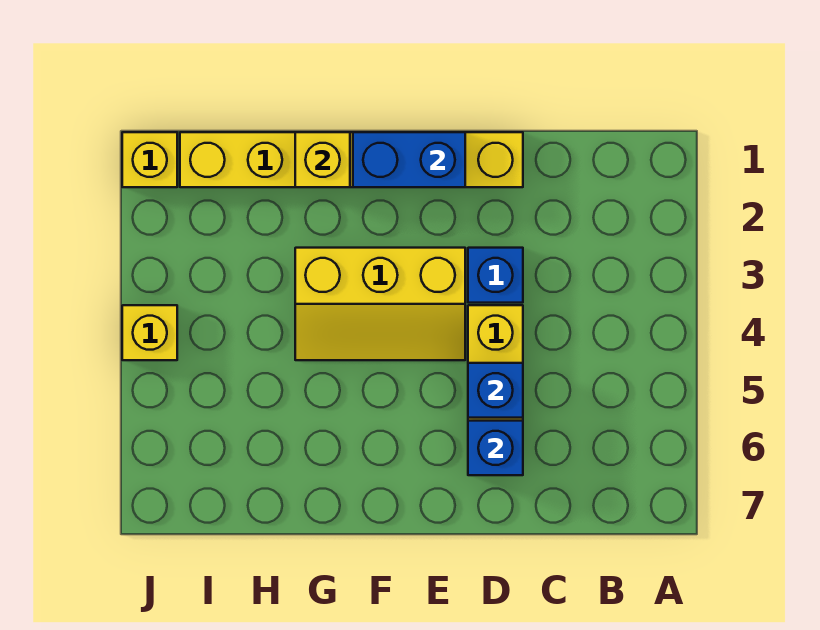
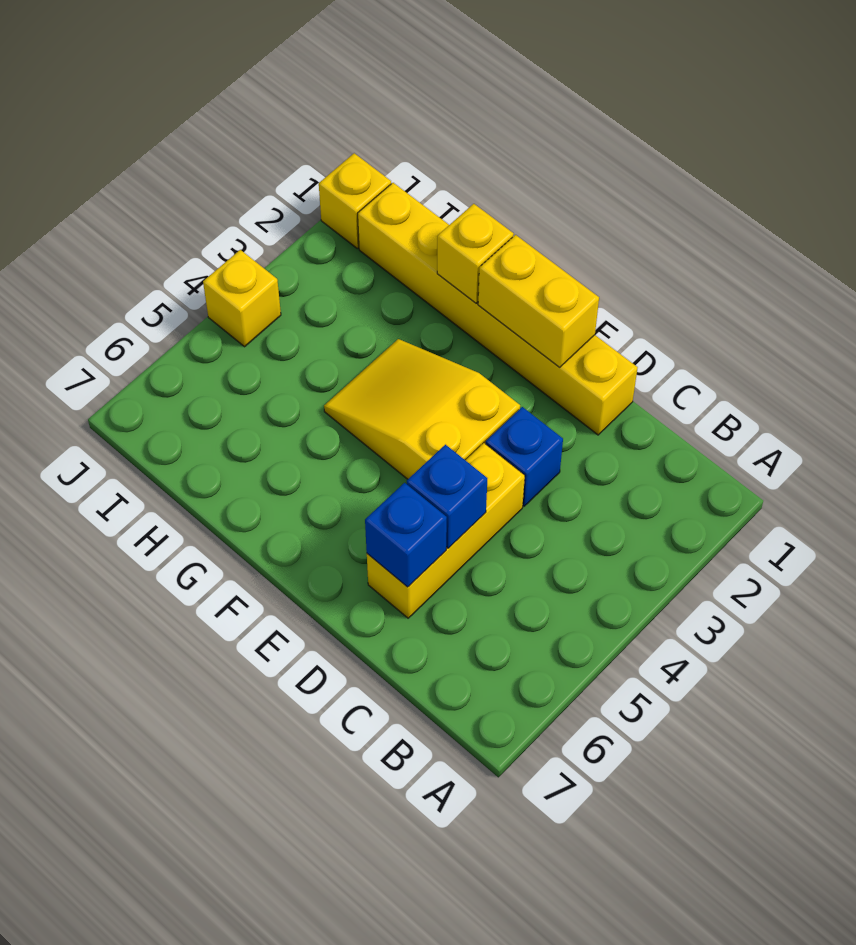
blue 1x2 brick [353,132,465,187] -> yellow 1x2 brick [478,235,599,367]
yellow 2x3 slope [295,248,465,360] -> yellow 2x3 slope turned to [324,339,520,479]

